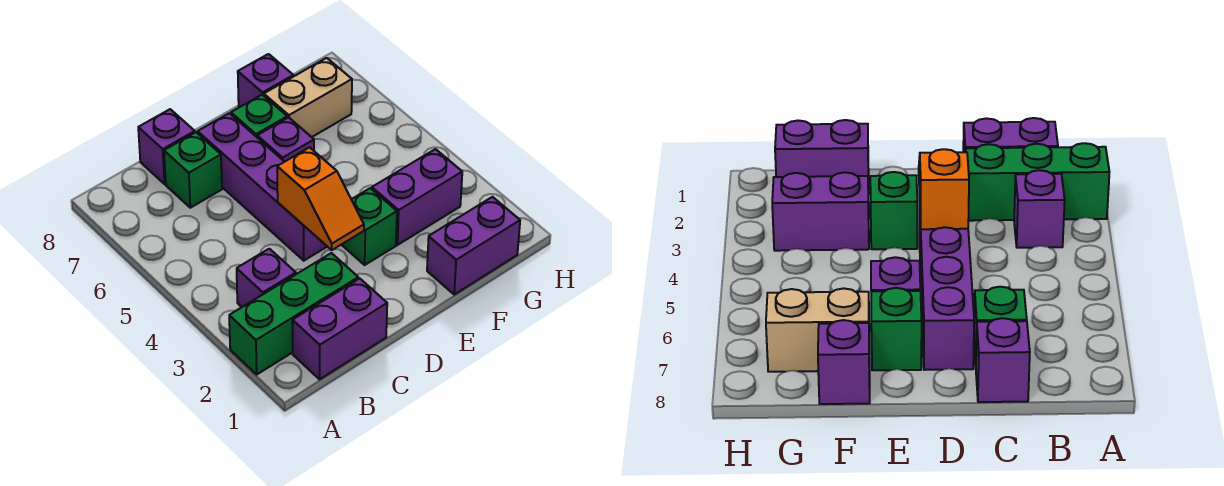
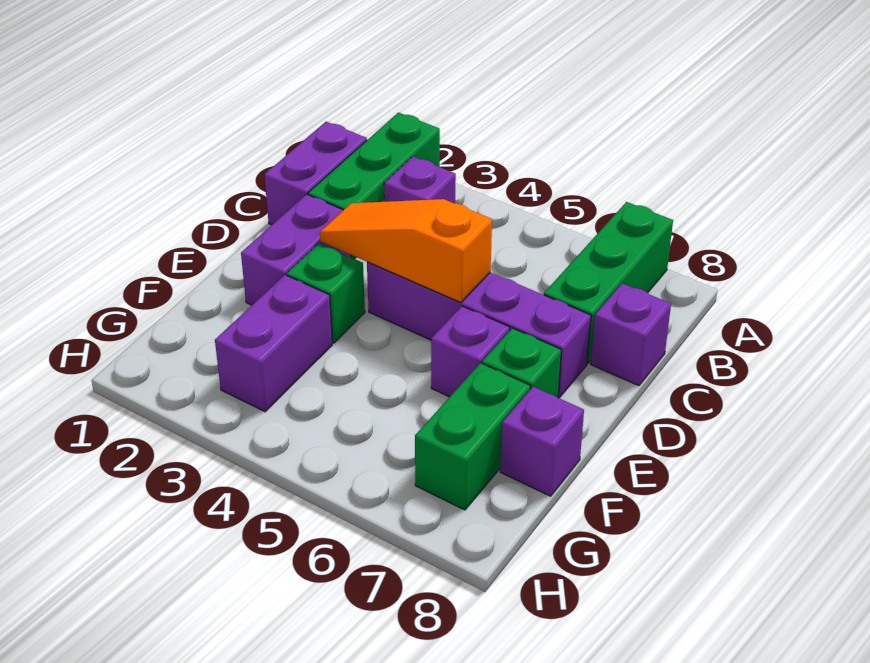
green 1x1 brick [164,132,222,208] -> green 1x3 brick [544,202,673,363]
orange 1x2 slope [277,147,364,250] -> orange 1x3 slope [320,199,492,303]
purple 1x2 brick [427,197,520,294] -> purple 1x2 brick moved to [241,194,351,305]
tan 1x2 brick [264,58,352,137] -> green 1x2 brick [415,363,530,510]

